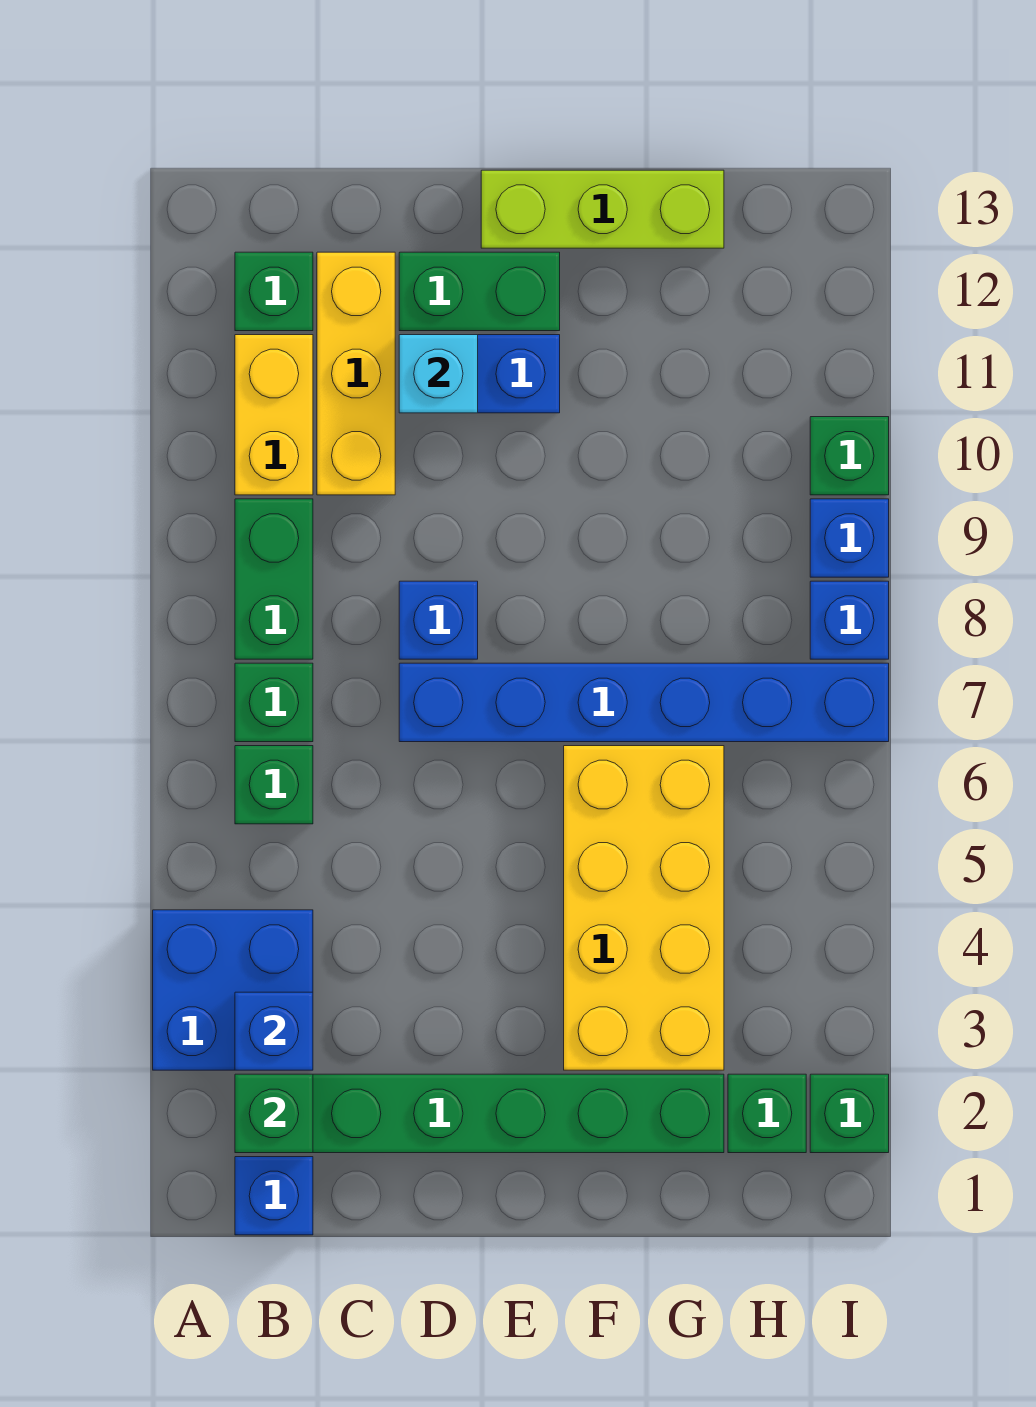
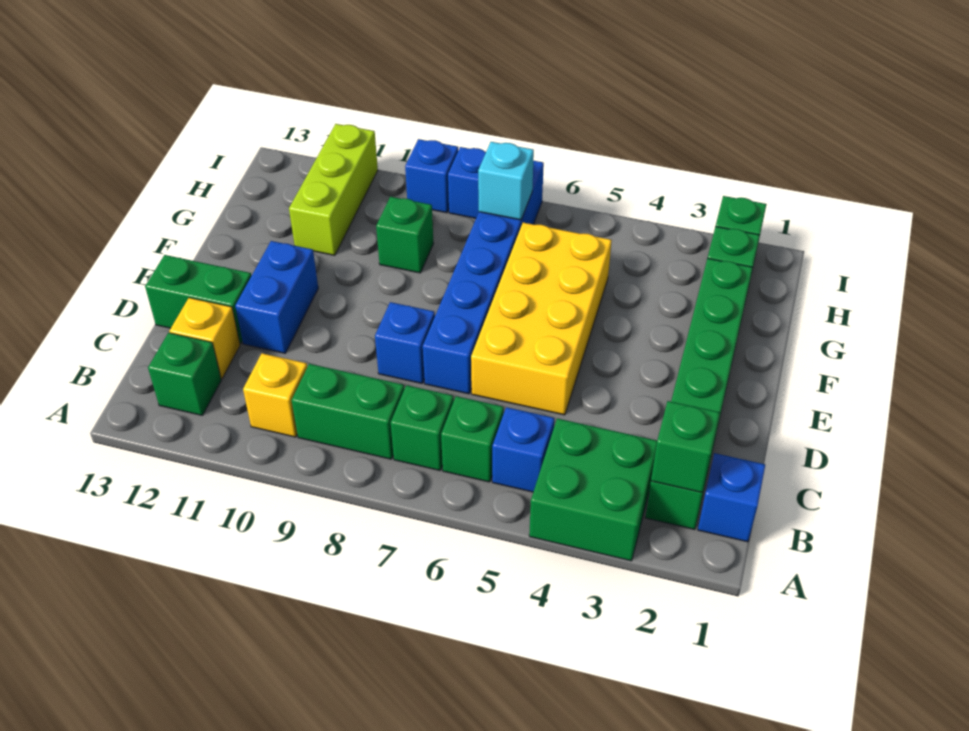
blue 2x2 brick [153,910,313,1070] -> green 2x2 brick [529,419,657,561]
blue 1x1 brick [235,992,313,1070] -> blue 1x1 brick moved to [492,407,554,492]
yellow 1x2 brick [235,335,313,495] -> yellow 1x1 brick [243,353,307,437]
yellow 1x3 brick [317,252,395,495] -> yellow 1x1 brick [169,298,240,379]
cyan 1x1 brick [399,335,478,413] -> cyan 1x1 brick moved to [478,142,534,220]
green 1x2 brick [399,252,560,331] -> green 1x2 brick turned to [145,255,251,344]
lime 1x3 brick [481,170,724,248] -> lime 1x3 brick moved to [289,124,378,255]
yellow 2x4 brick [564,746,724,1070] -> yellow 2x4 brick turned to [471,223,612,415]
green 1x1 brick [810,417,889,495] -> green 1x1 brick moved to [376,197,434,273]

